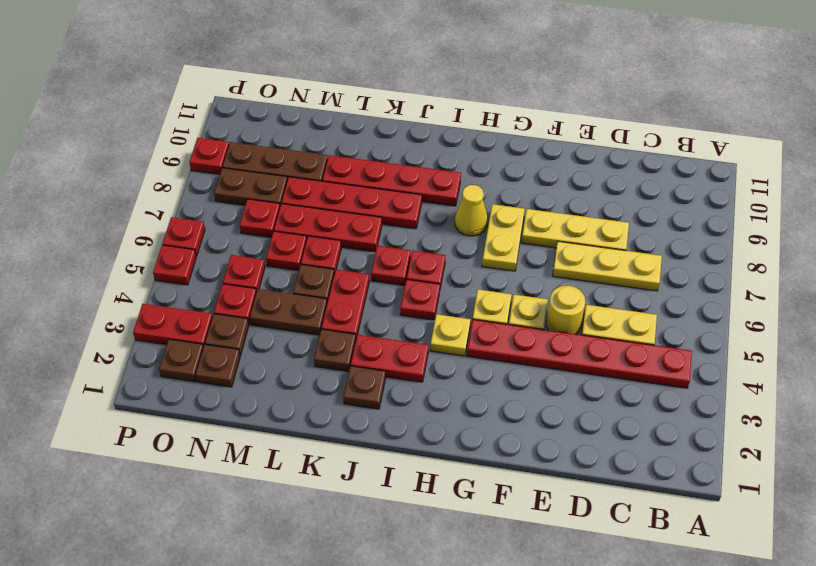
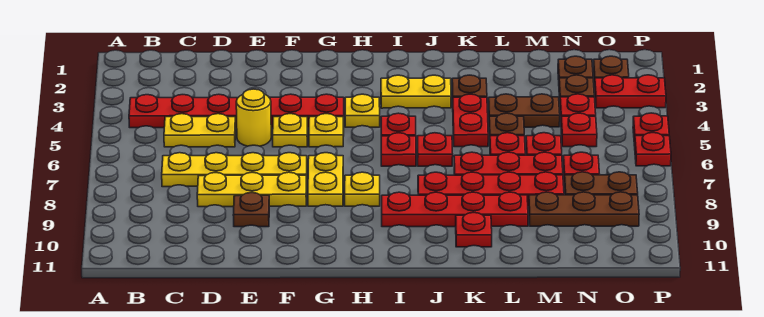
yellow 1x3 plate [553,241,662,291] -> yellow 1x4 plate [162,153,307,187]
yellow 1x1 cone [455,185,488,236] -> yellow 1x1 plate [345,172,380,206]
red 1x2 plate [351,335,429,382] -> yellow 1x2 plate [381,75,451,108]
brown 1x1 plate [343,366,386,409] -> brown 1x1 plate moved to [233,193,269,227]
red 1x1 plate [190,138,229,174] -> red 1x1 plate moved to [456,213,492,247]

